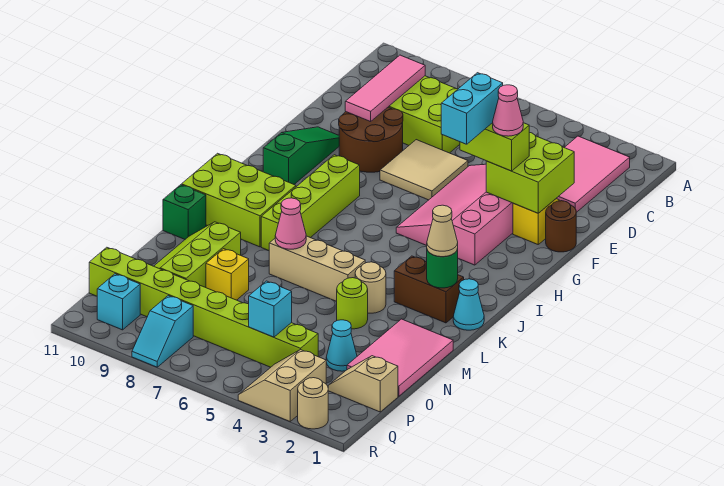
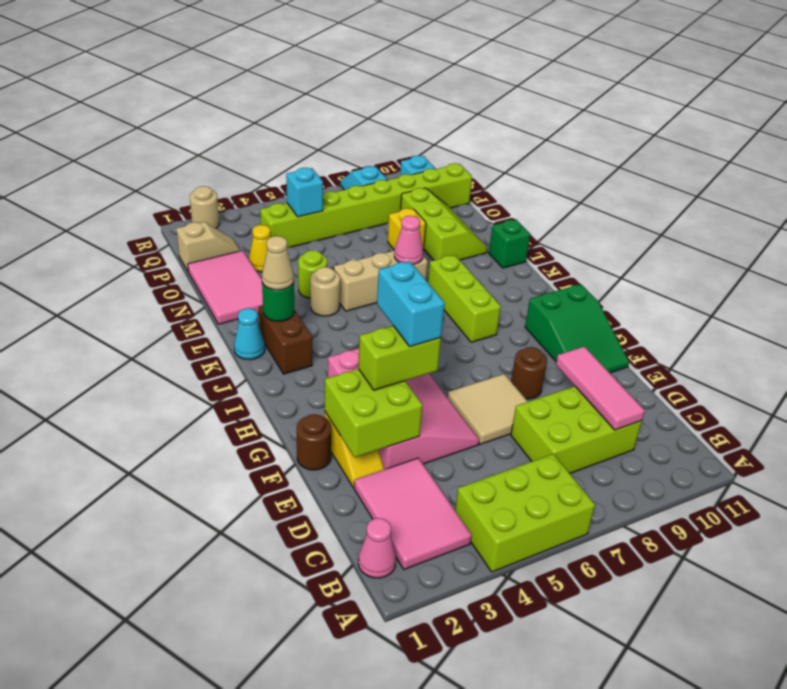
brown 2x2 round brick [339,107,403,172] -> brown 1x1 round brick [511,347,547,399]
pink 1x1 cone [493,85,523,136] -> pink 1x1 cone moved to [358,518,396,578]
green 1x3 slope [263,127,339,184] -> green 2x3 slope [525,284,629,373]
lime 1x4 brick [261,155,360,251] -> lime 1x3 brick [428,255,501,342]
lime 2x3 brick [182,153,296,247] -> lime 2x3 brick moved to [455,454,595,572]
brown 1x2 brick [394,256,464,323] -> brown 1x2 brick turned to [259,306,312,374]
cyan 1x1 cone [326,320,357,371] -> yellow 1x1 cone [249,225,271,272]
tan 2x2 slope [238,350,326,421] -> none

